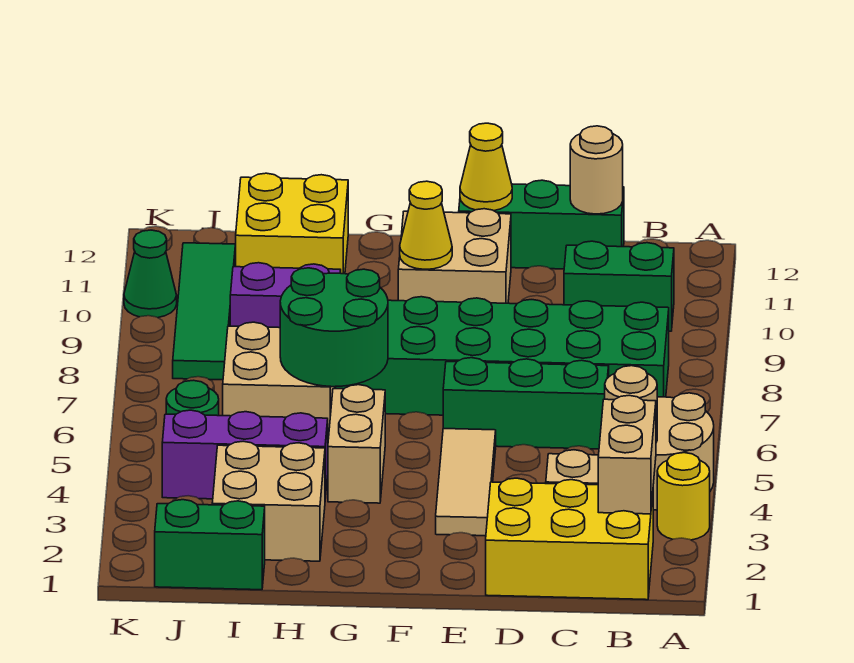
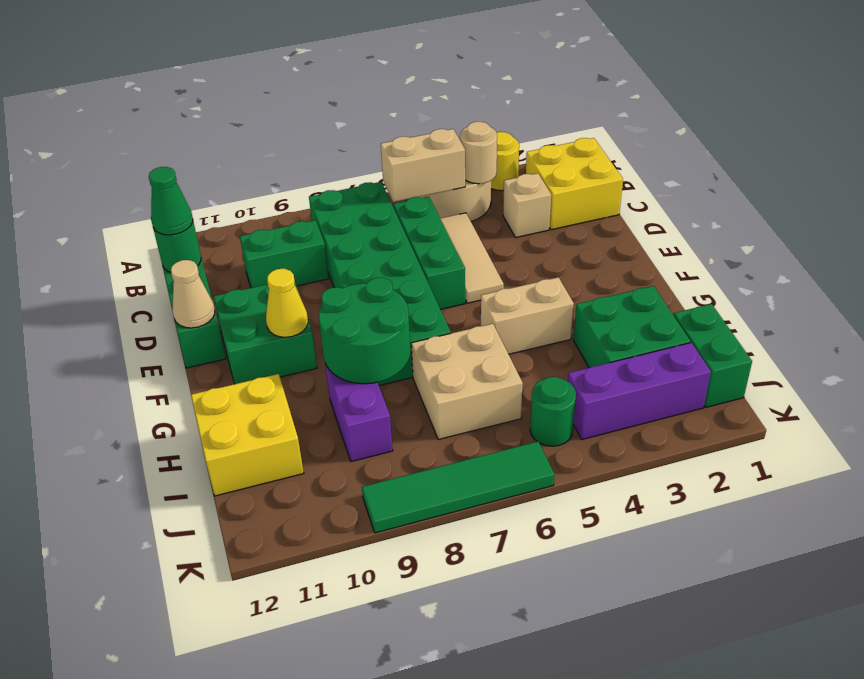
yellow 2x3 brick [486,478,653,600] -> yellow 2x2 brick [526,138,623,230]
tan 1x2 brick [598,395,656,514] -> tan 1x2 brick moved to [381,129,465,202]
green 1x2 brick [564,241,674,331] -> green 1x2 brick turned to [240,220,329,288]
tan 1x1 round brick [570,126,623,214] -> green 1x1 round brick [153,222,201,272]
tan 1x3 tile [436,429,496,536] -> tan 1x3 tile turned to [440,213,504,303]
tan 2x2 brick [398,209,511,303] -> green 2x2 brick [213,283,317,384]
yellow 1x1 cone [460,123,512,211] -> tan 1x1 cone [171,260,215,328]
green 2x2 round brick [280,268,388,387] -> green 2x2 round brick moved to [319,278,411,384]
tan 2x2 brick [212,441,325,561] -> green 2x2 brick [574,286,690,368]
purple 1x3 brick [162,410,328,499] -> purple 1x3 brick turned to [568,343,711,439]
green 1x4 tile [173,243,235,380] -> green 1x4 tile moved to [362,442,555,533]
green 1x1 cone [124,230,177,318] -> green 1x1 cone moved to [149,167,193,235]

